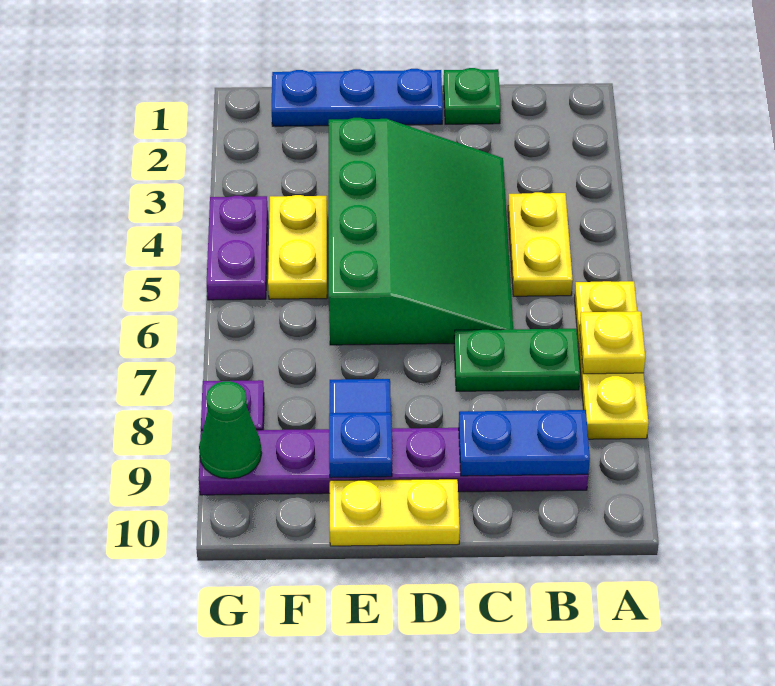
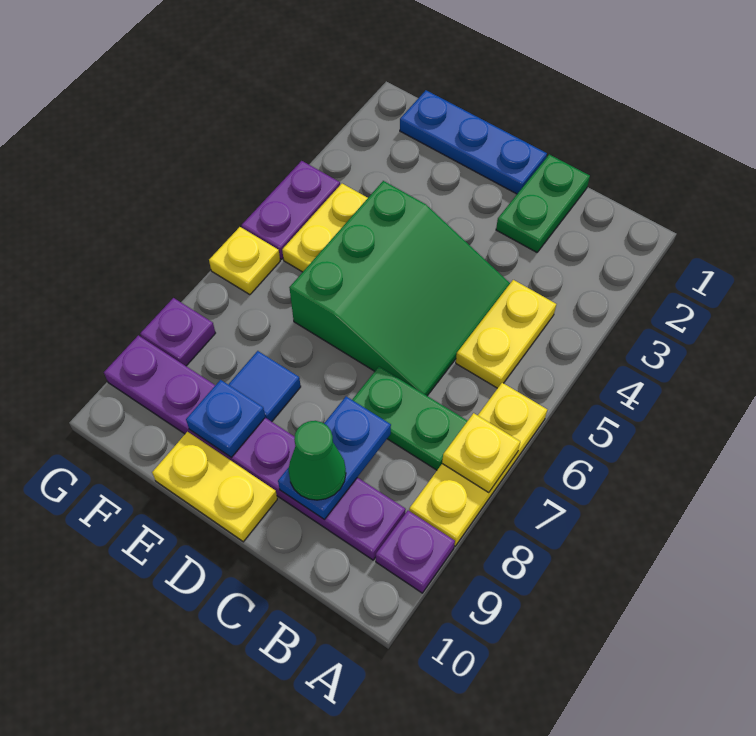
none -> purple 1x1 plate [376,511,455,593]
blue 1x2 plate [459,410,590,476] -> blue 1x2 plate turned to [278,396,391,519]
green 1x1 plate [444,68,501,124] -> green 1x2 plate [496,154,590,252]
green 3x4 slope [329,118,513,345] -> green 3x3 slope [289,181,510,396]
none -> yellow 1x1 plate [209,227,280,295]
green 1x1 cone [199,381,262,479] -> green 1x1 cone moved to [288,421,346,500]

